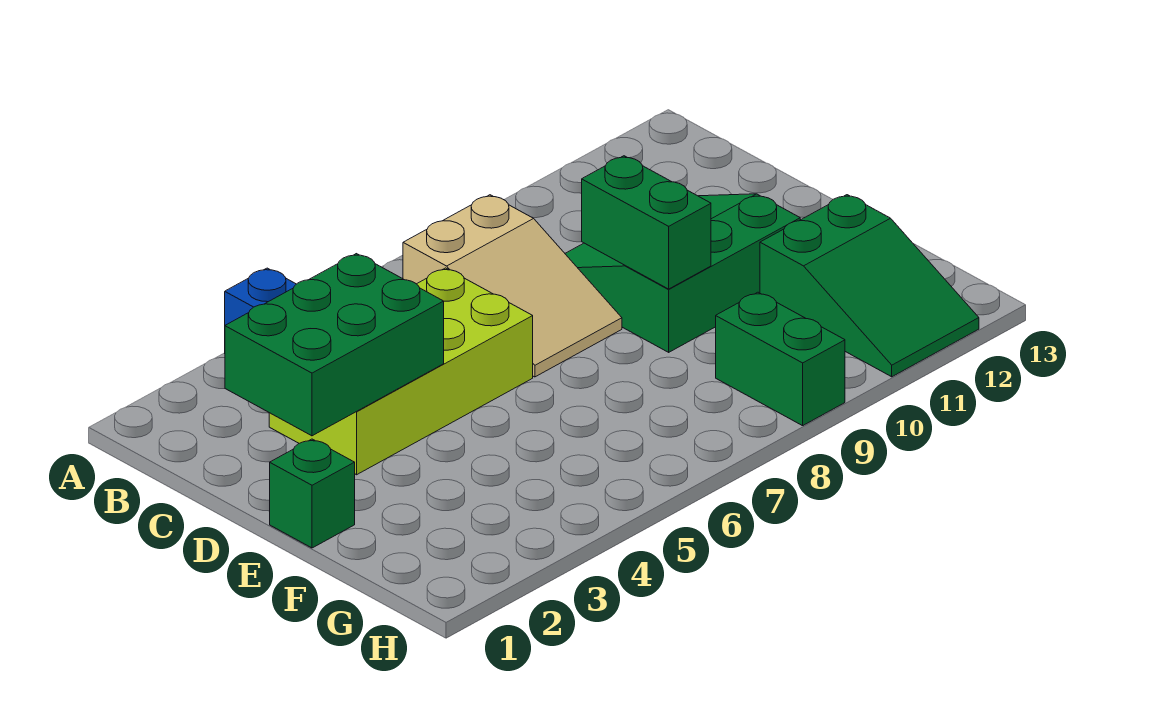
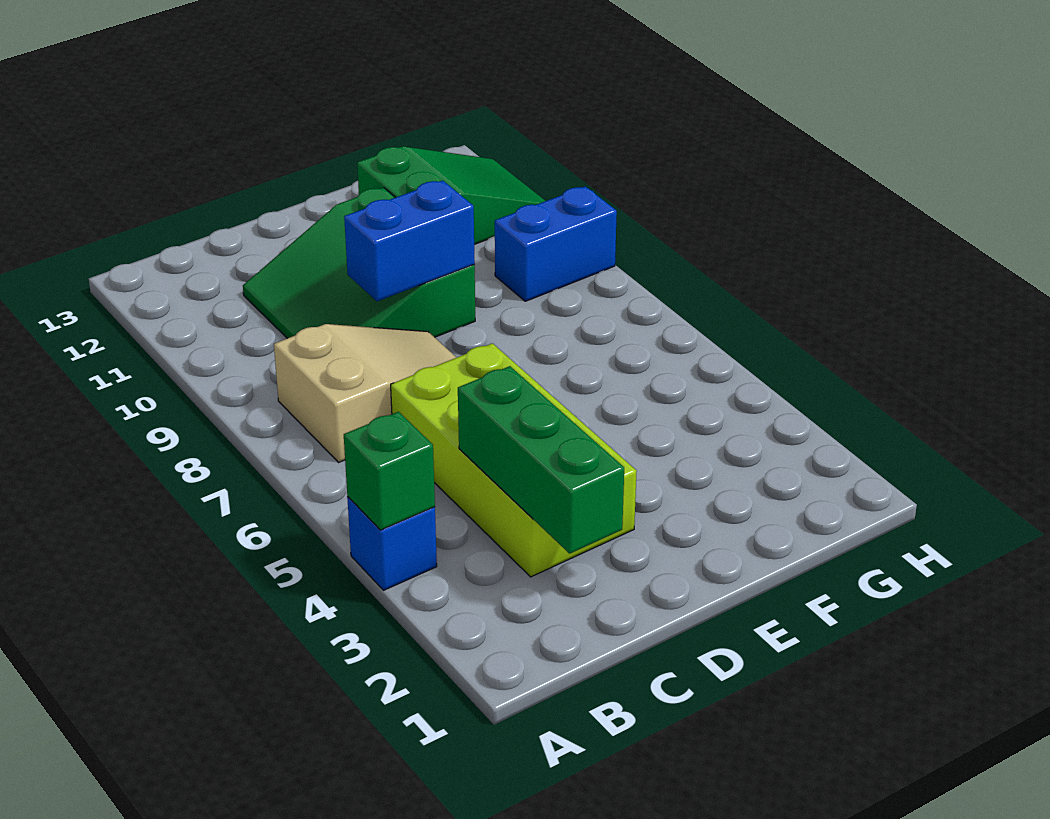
green 2x3 brick [225,254,444,436] -> green 1x3 brick [458,366,624,553]
green 1x2 brick [582,156,711,289] -> blue 1x2 brick [344,181,475,301]
green 1x1 brick [270,439,355,548] -> green 1x1 brick moved to [344,412,435,530]
green 1x2 brick [716,292,845,426] -> blue 1x2 brick [495,186,617,301]

